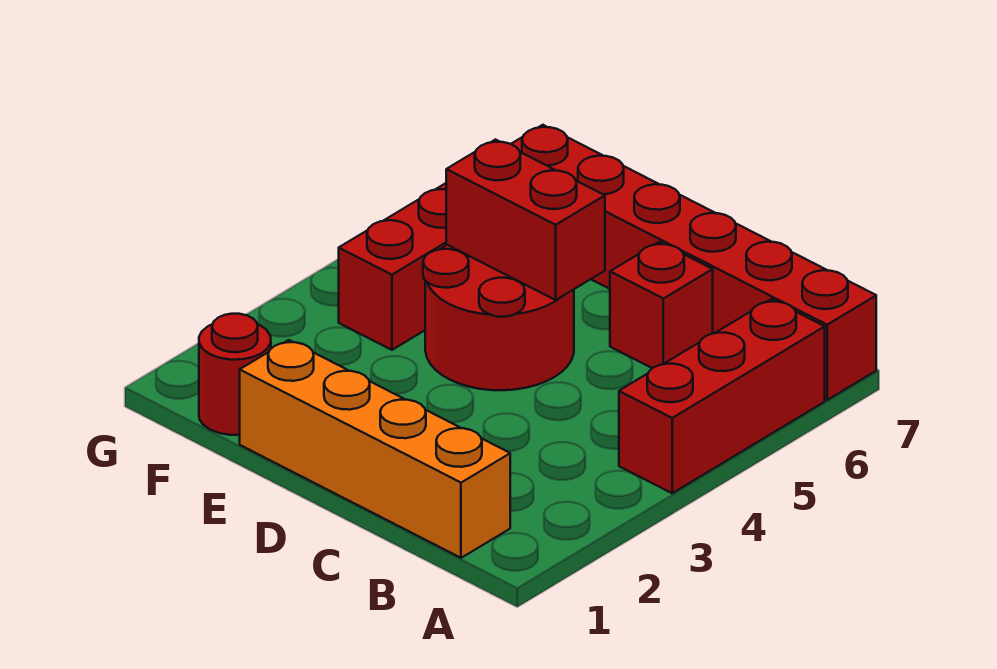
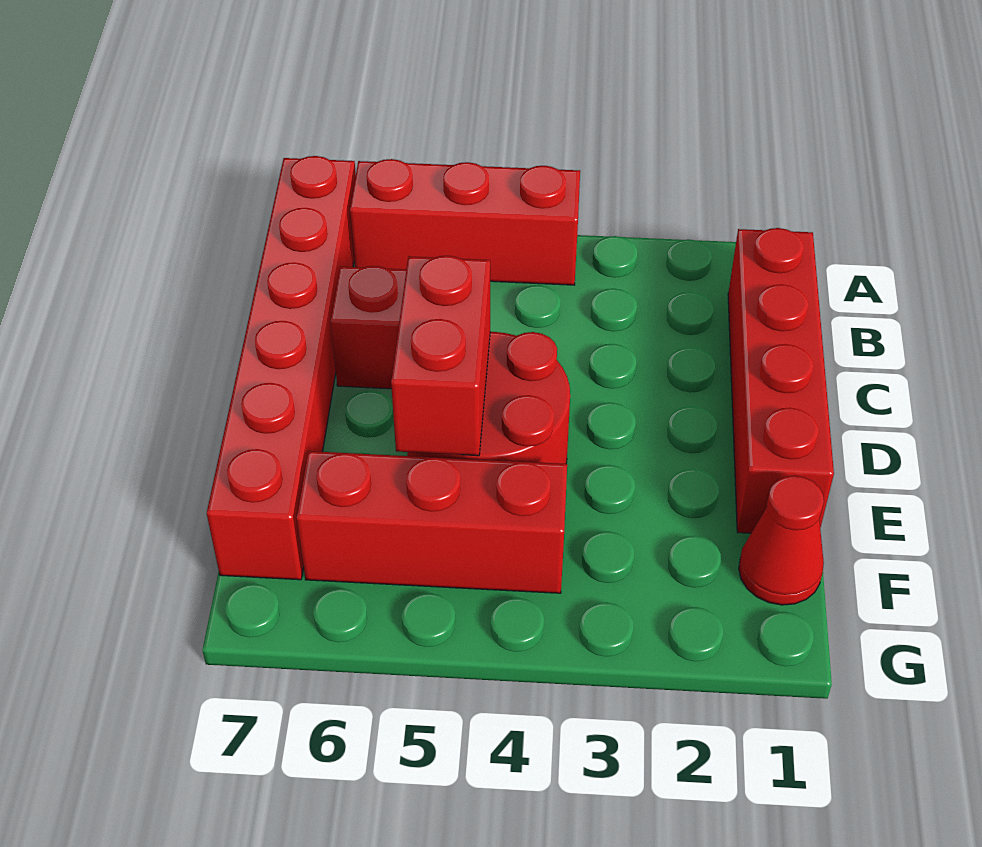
orange 1x4 brick [240,340,510,558] -> red 1x4 brick [728,228,834,533]
red 1x1 round brick [199,314,271,435] -> red 1x1 cone [739,476,824,605]

